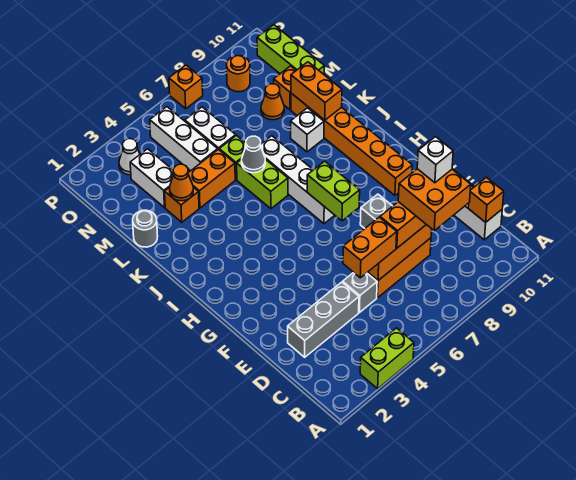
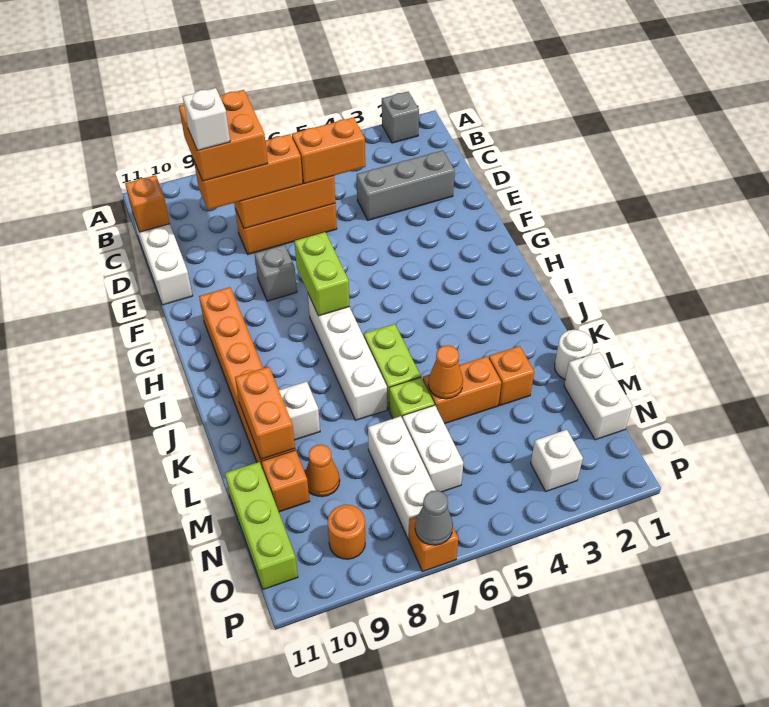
lime 1x2 brick [360,328,414,389] -> none
grey 1x1 brick [343,272,377,312] -> grey 1x1 brick moved to [382,92,419,143]
grey 1x1 cone [242,136,265,173] -> grey 1x1 cone moved to [415,491,453,545]
grey 1x1 round brick [133,210,158,247] -> white 1x1 round brick [555,330,593,379]
orange 1x1 cone [170,164,193,201] -> orange 1x1 cone moved to [428,345,463,399]
white 1x2 brick [130,149,173,208] -> white 1x2 brick moved to [564,352,632,440]
white 1x3 brick [150,107,218,171] -> white 1x3 brick moved to [368,416,436,539]
white 1x1 cone [119,139,140,175] -> white 1x1 brick [531,430,583,491]

